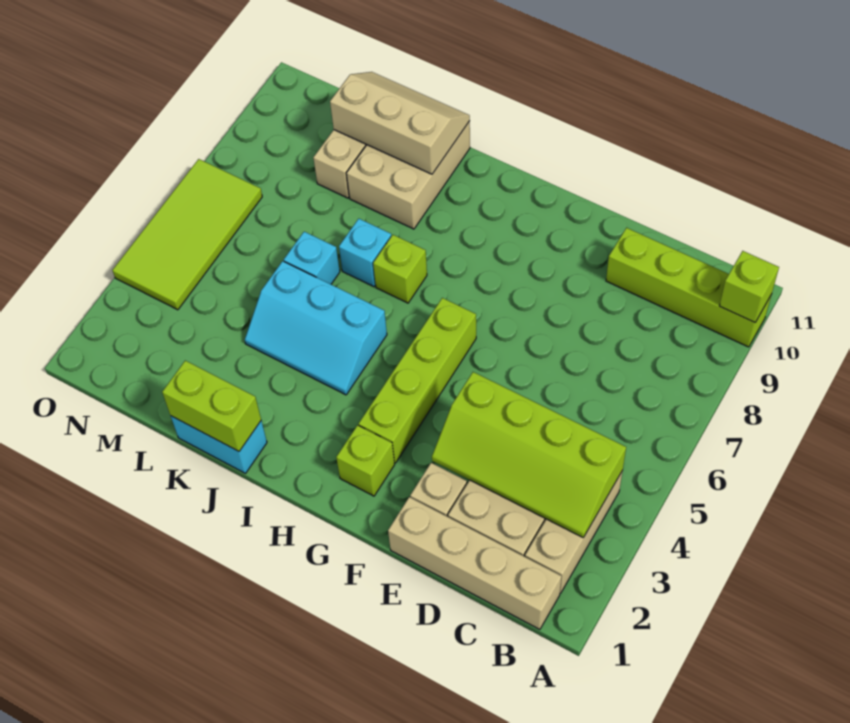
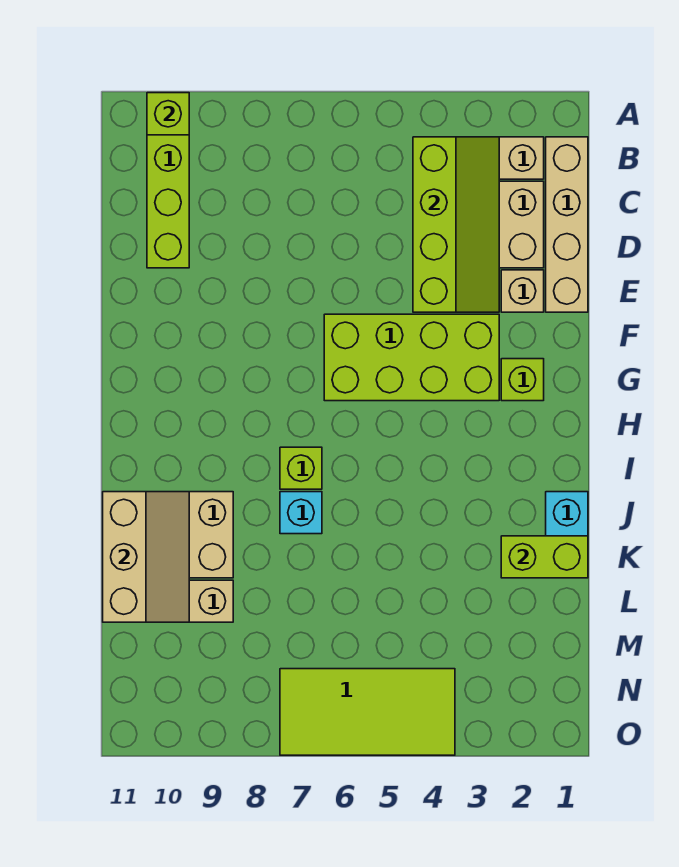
lime 1x4 brick [359,298,476,463] -> lime 2x4 brick [324,314,499,401]
cyan 2x3 slope [245,261,387,395] -> none
lime 1x2 brick [162,361,261,451] -> lime 1x2 brick turned to [501,536,588,578]
tan 2x3 slope [330,72,470,174] -> tan 2x3 slope turned to [103,492,189,622]
cyan 1x1 brick [284,232,340,284] -> none

